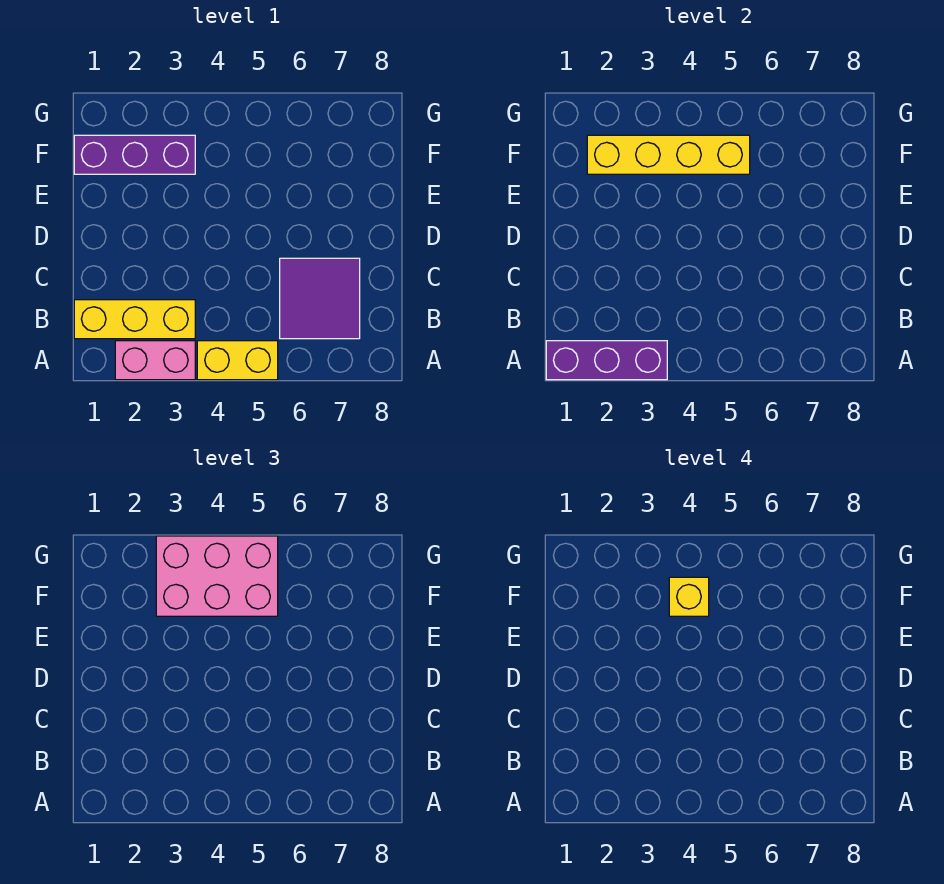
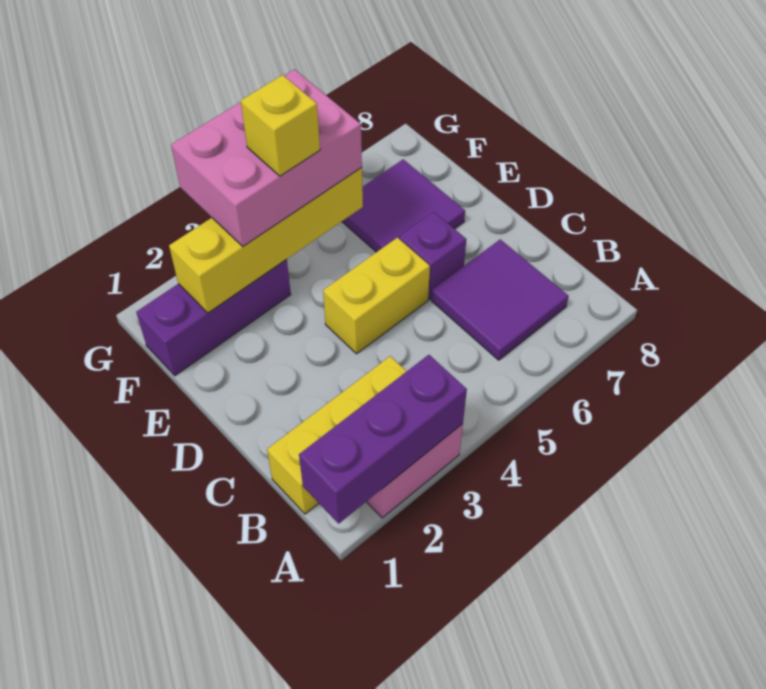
yellow 1x2 brick [197,341,278,380] -> yellow 1x2 brick moved to [323,238,430,354]
none -> purple 1x1 brick [399,212,466,299]
none -> purple 2x2 tile [342,159,465,252]

